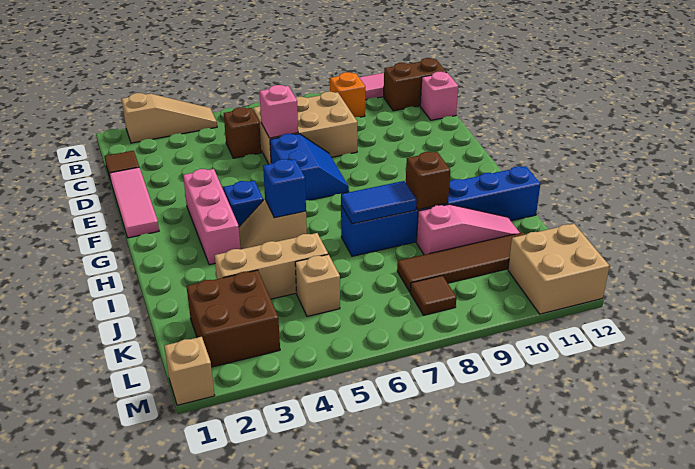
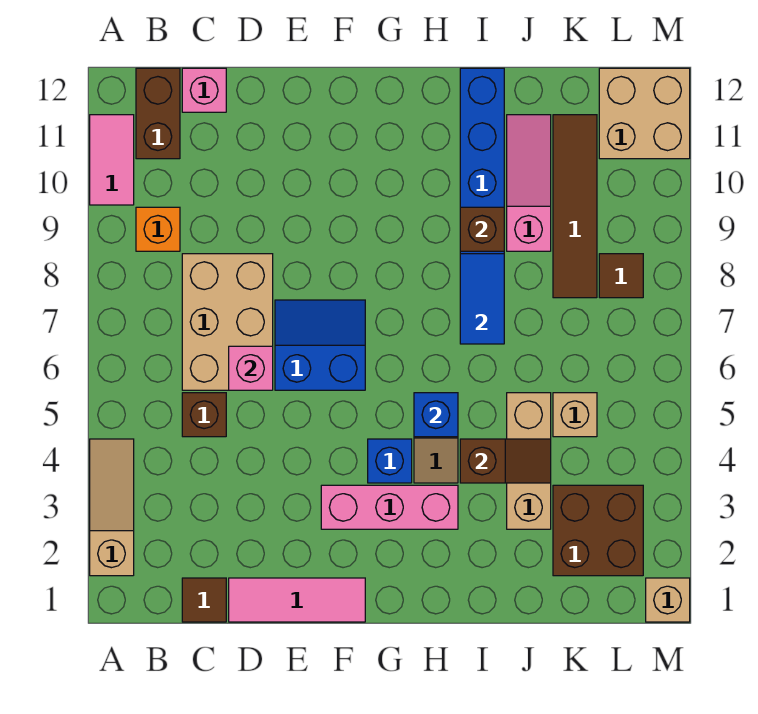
none -> brown 1x2 slope [460,439,551,483]

